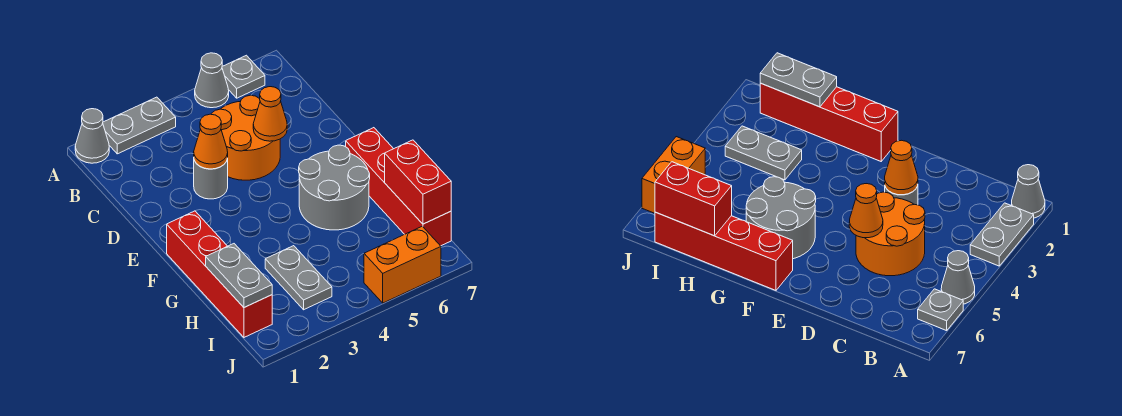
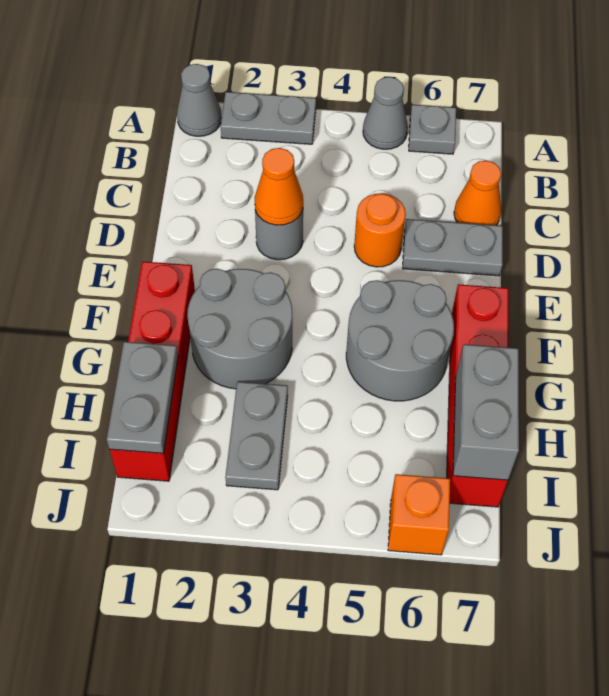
orange 2x2 round brick [211,95,280,180] -> orange 1x1 round brick [354,193,406,267]
orange 1x1 cone [253,87,287,141] -> orange 1x1 cone moved to [454,161,501,225]
none -> grey 1x2 plate [403,219,503,276]
none -> grey 2x2 round brick [187,269,292,389]
red 1x2 brick [385,140,451,224] -> grey 1x2 brick [453,344,519,480]
orange 1x2 brick [364,226,441,303] -> orange 1x1 brick [388,474,450,555]

